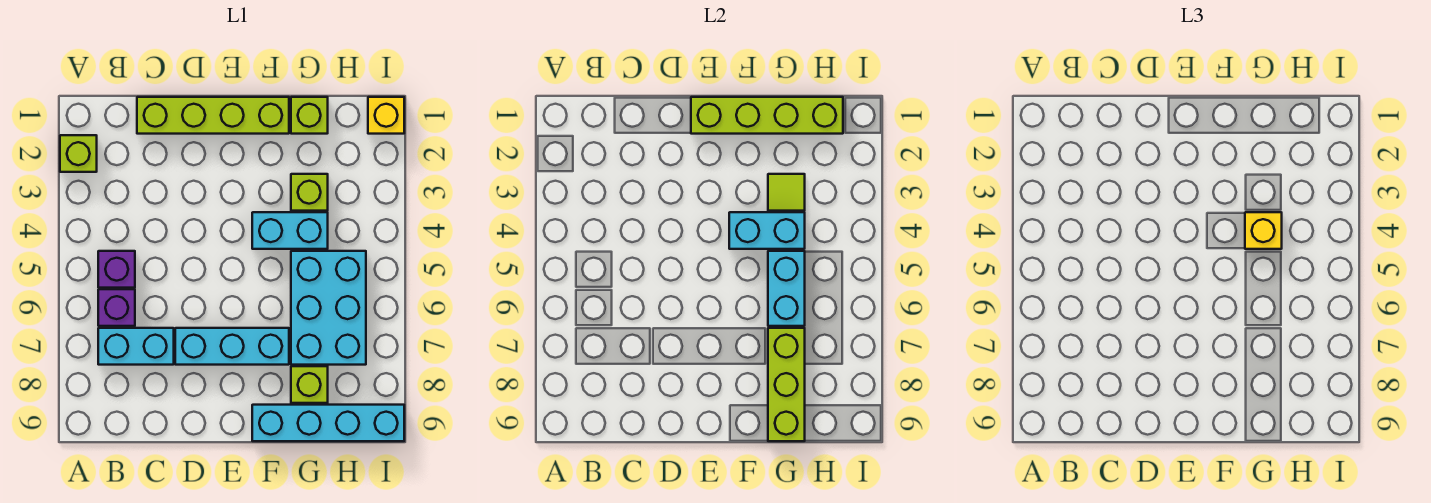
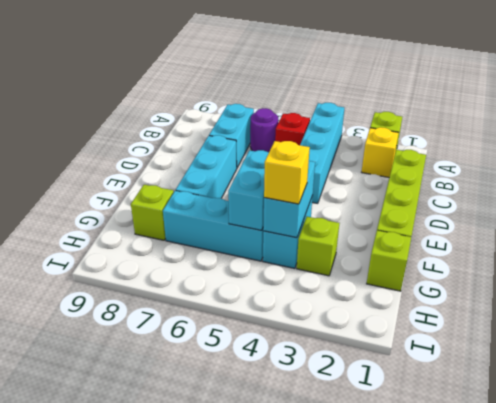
purple 1x1 brick [98,251,135,288] -> red 1x1 brick [275,113,310,145]
purple 1x1 brick [98,289,135,326] -> purple 1x1 round brick [250,108,278,152]
lime 1x4 brick [691,97,843,134] -> none
cyan 1x4 brick [252,405,404,441] -> cyan 1x4 brick moved to [300,103,344,203]
lime 1x1 tile [768,174,805,211] -> none
cyan 2x3 brick [291,251,366,365] -> cyan 1x3 brick [163,191,263,261]
cyan 1x2 brick [768,251,805,326] -> cyan 1x2 brick turned to [228,150,269,230]
lime 1x3 brick [768,328,805,441] -> none
yellow 1x1 brick [368,97,404,134] -> yellow 1x1 brick moved to [362,127,399,177]

